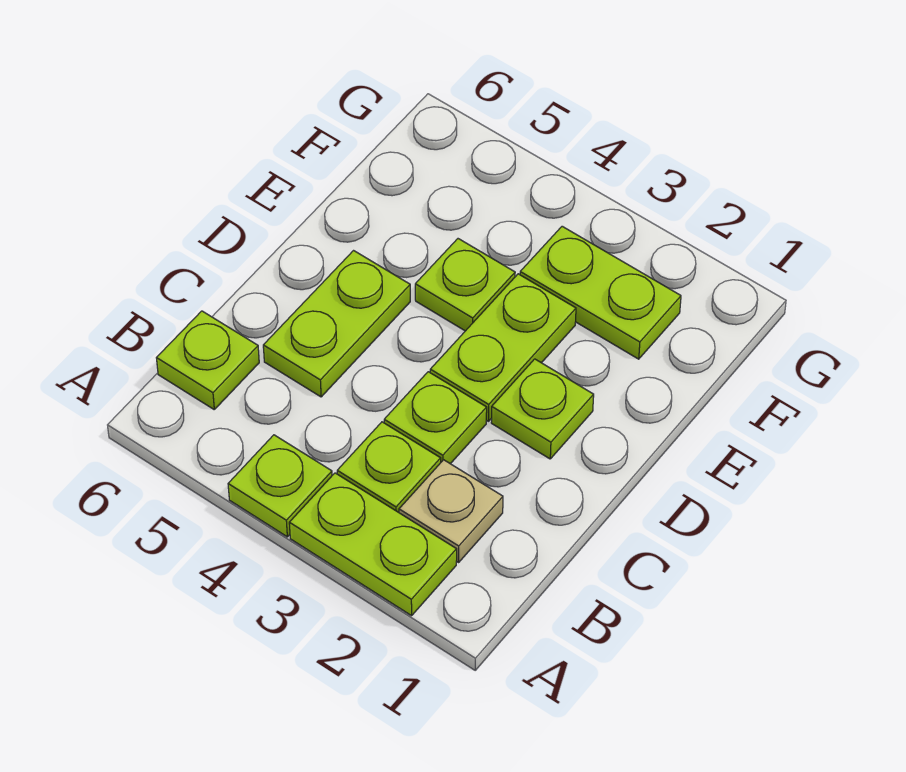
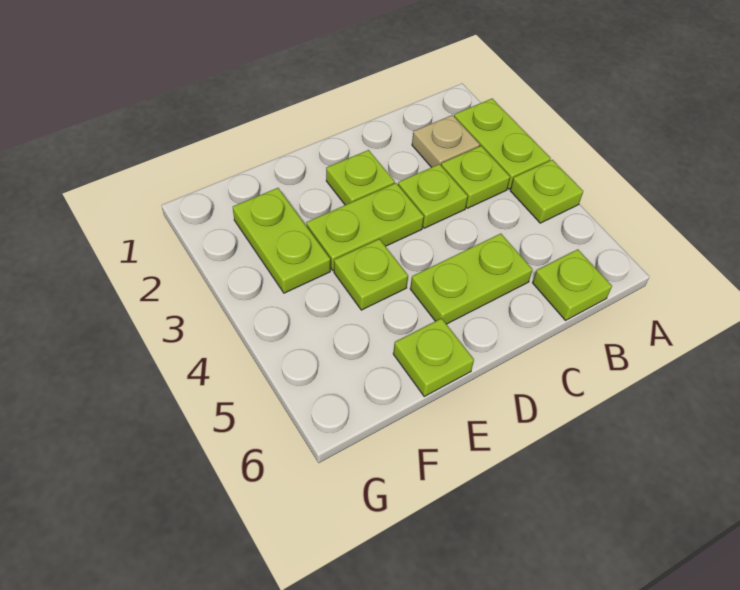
none -> lime 1x1 plate [393,318,474,396]

